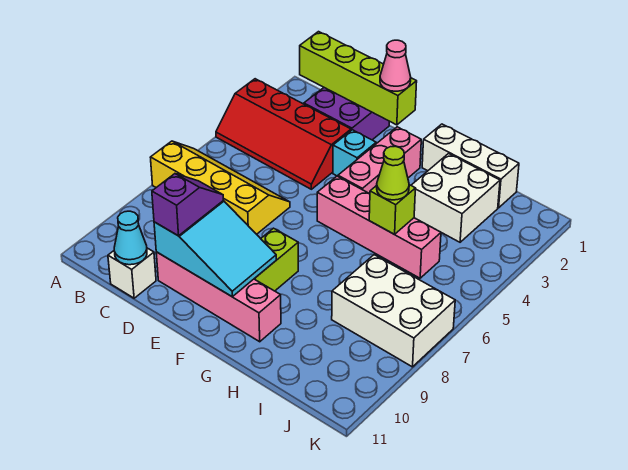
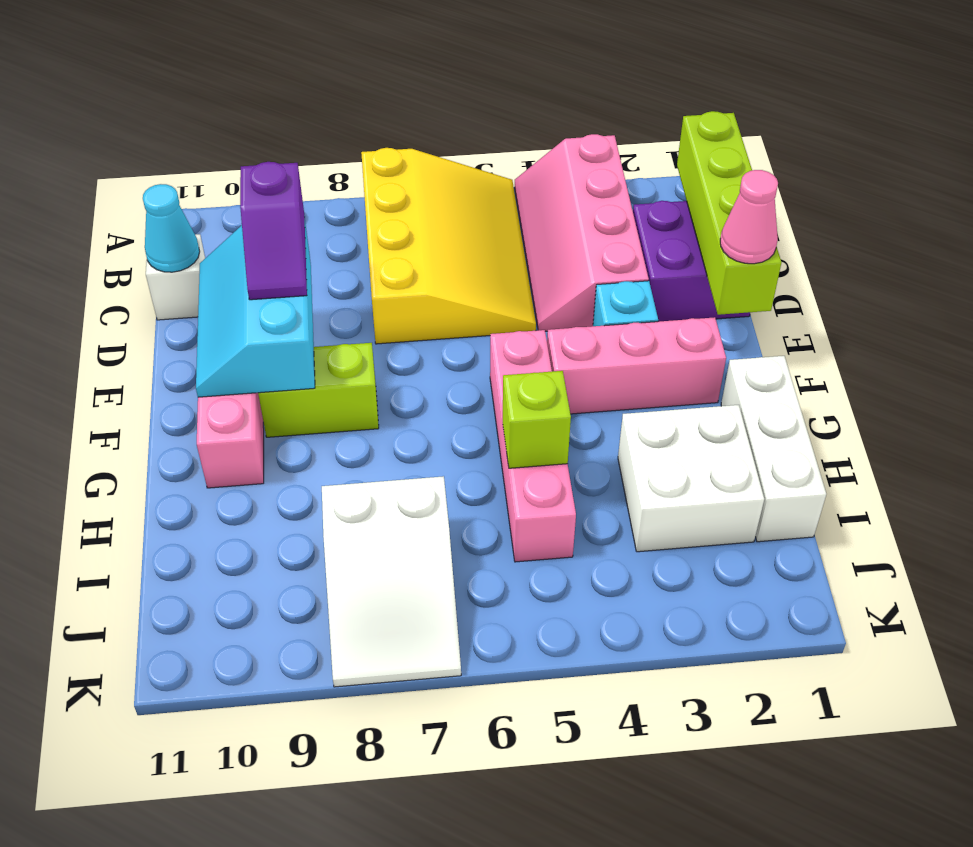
red 2x4 slope [216,79,351,189] -> pink 2x4 slope [515,134,649,331]
yellow 2x4 slope [150,141,290,234] -> yellow 3x4 slope [361,148,536,344]
cyan 2x3 slope [154,201,276,297] -> cyan 2x3 slope turned to [196,216,315,397]
purple 1x2 slope [152,174,223,236] -> purple 1x2 slope turned to [240,162,307,300]
lime 1x1 cone [377,146,409,200] -> none
white 2x3 brick [332,255,455,367] -> white 2x3 slope [322,476,461,687]

